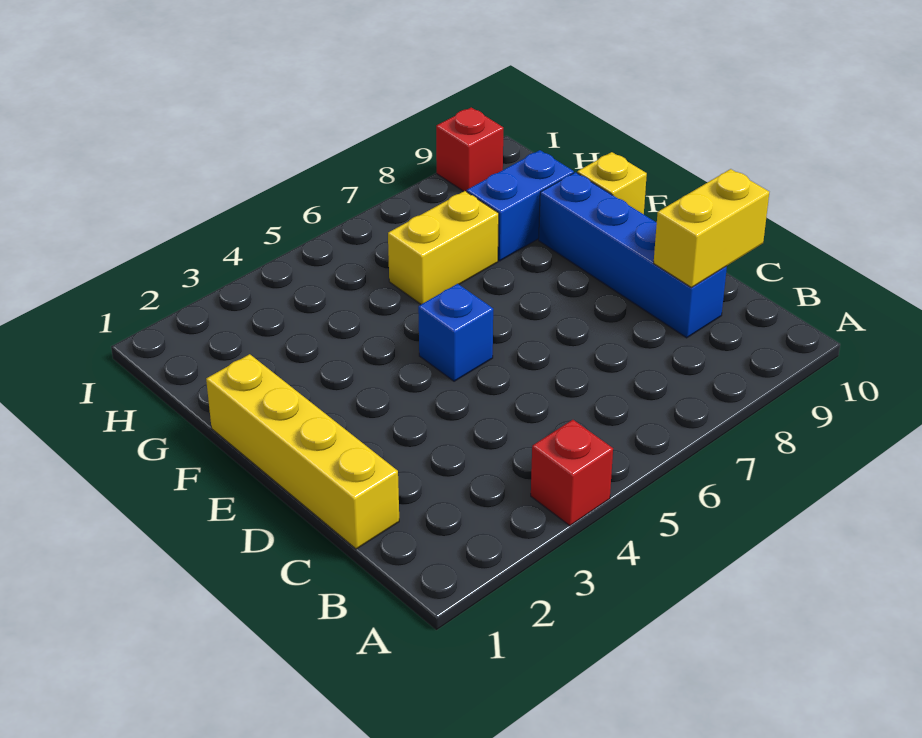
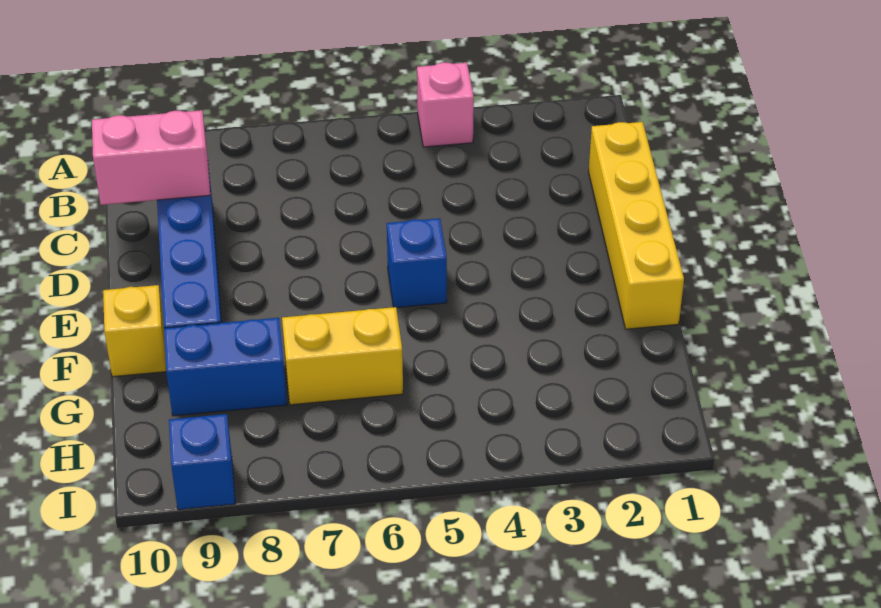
red 1x1 brick [531,420,613,526] -> pink 1x1 brick [417,62,474,147]
yellow 1x2 brick [654,169,769,288] -> pink 1x2 brick [92,110,210,205]
red 1x1 brick [436,107,503,192] -> blue 1x1 brick [169,414,235,510]

